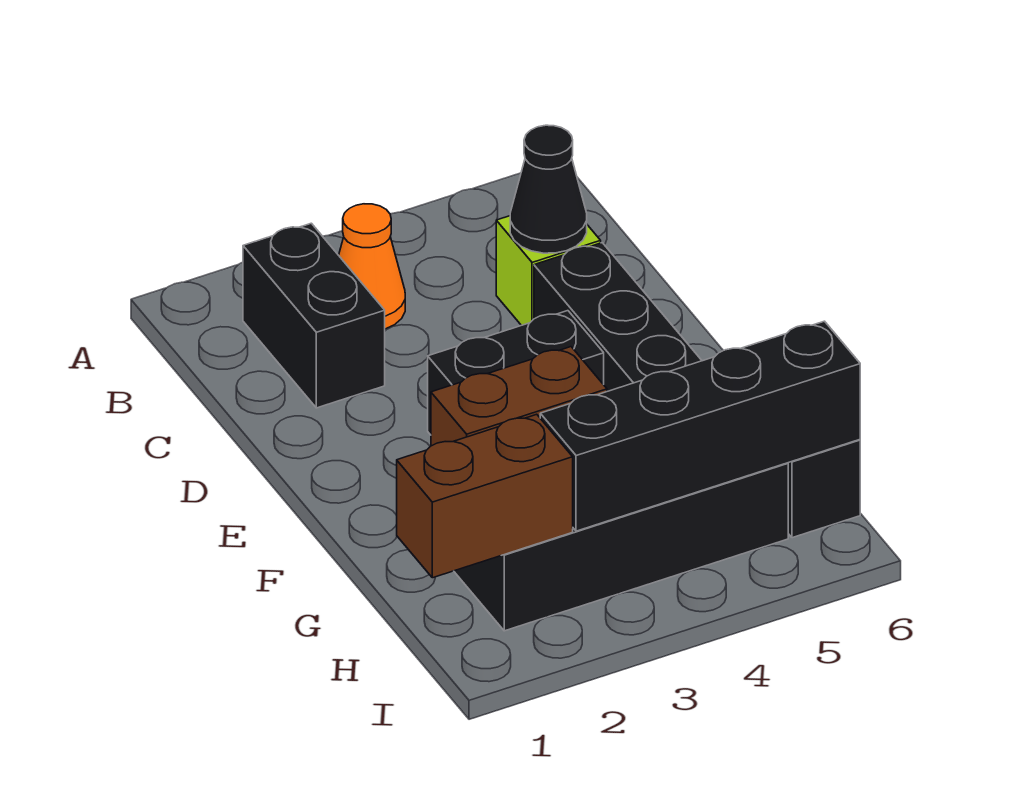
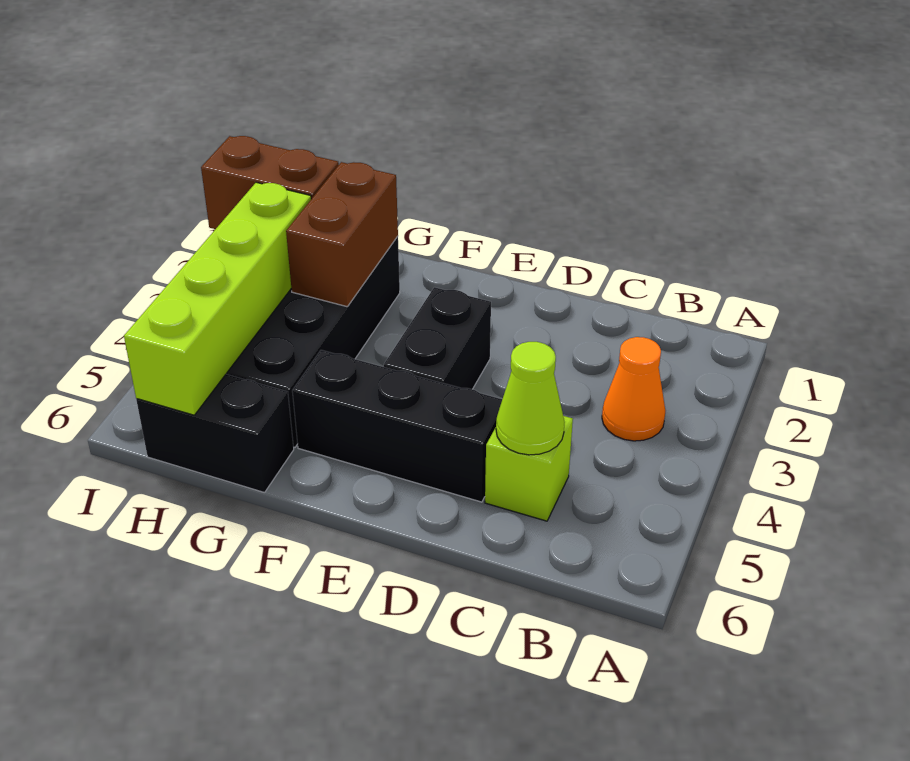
black 1x2 brick [243,223,385,408] -> none
black 1x1 cone [510,125,587,253] -> lime 1x1 cone [496,342,565,455]
brown 1x2 brick [397,414,573,578] -> brown 1x2 brick turned to [201,136,339,229]
black 1x4 brick [540,321,860,531] -> lime 1x4 brick [124,182,311,415]

